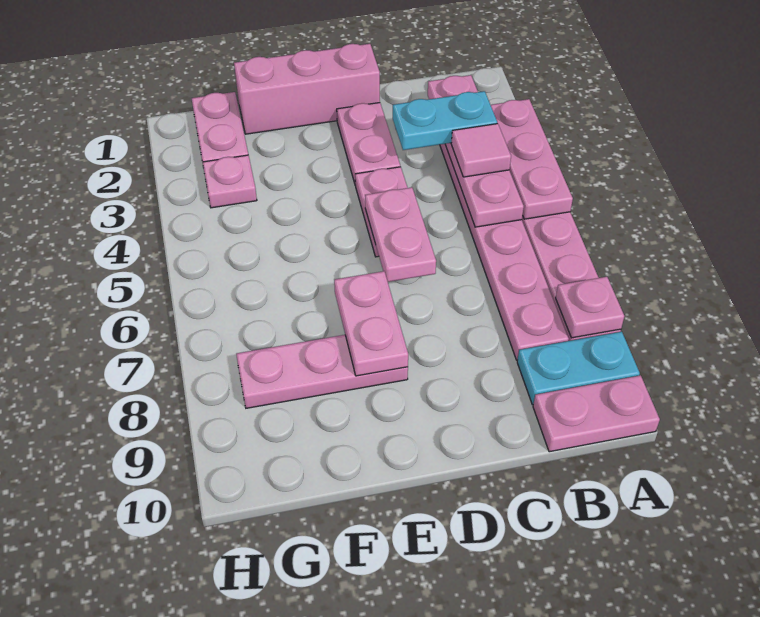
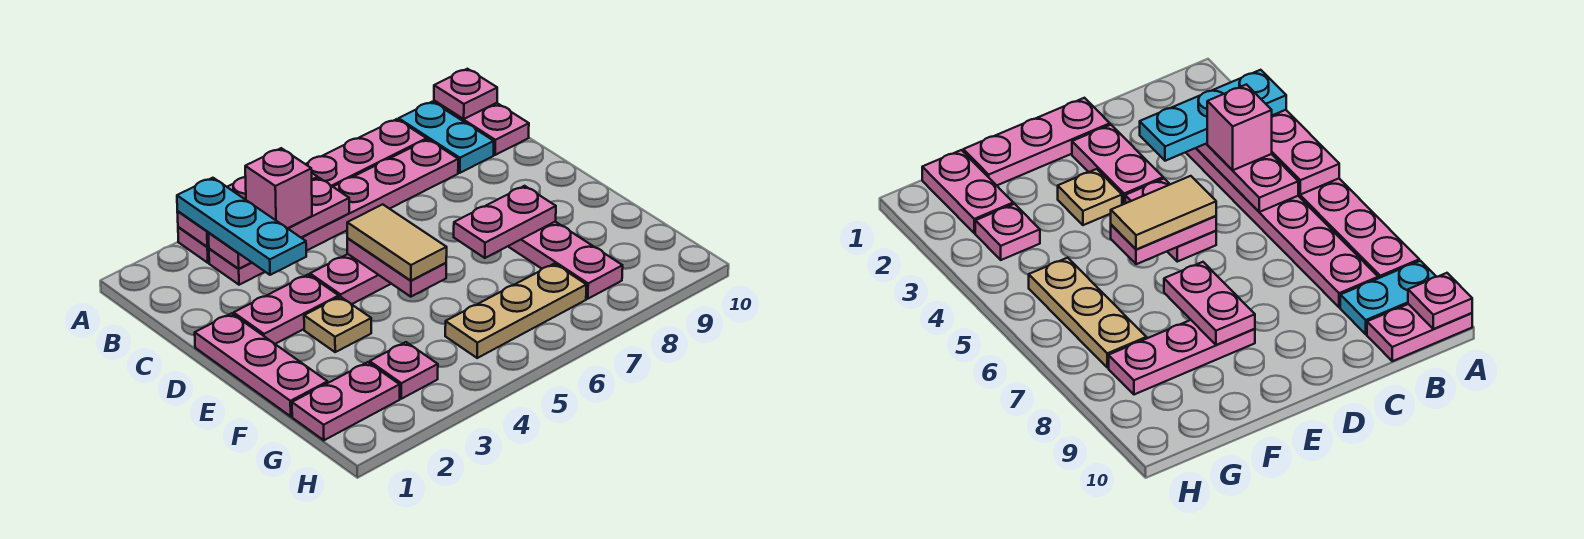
pink 1x1 plate [556,277,624,338] -> pink 1x1 plate moved to [434,69,497,119]
pink 1x4 plate [428,75,524,227] -> pink 1x3 plate [208,178,349,269]
cyan 1x2 plate [393,91,497,150] -> cyan 1x3 plate [177,178,306,275]
pink 1x1 tile [451,124,511,177] -> pink 1x1 brick [245,148,312,228]
pink 1x3 brick [234,44,380,134] -> pink 1x3 plate [195,313,328,416]
pink 1x2 plate [365,187,436,282] -> pink 1x2 plate turned to [347,239,446,297]
none -> tan 1x2 tile [347,204,447,281]
none -> tan 1x1 plate [304,297,371,352]
none -> tan 1x3 plate [445,264,586,358]

